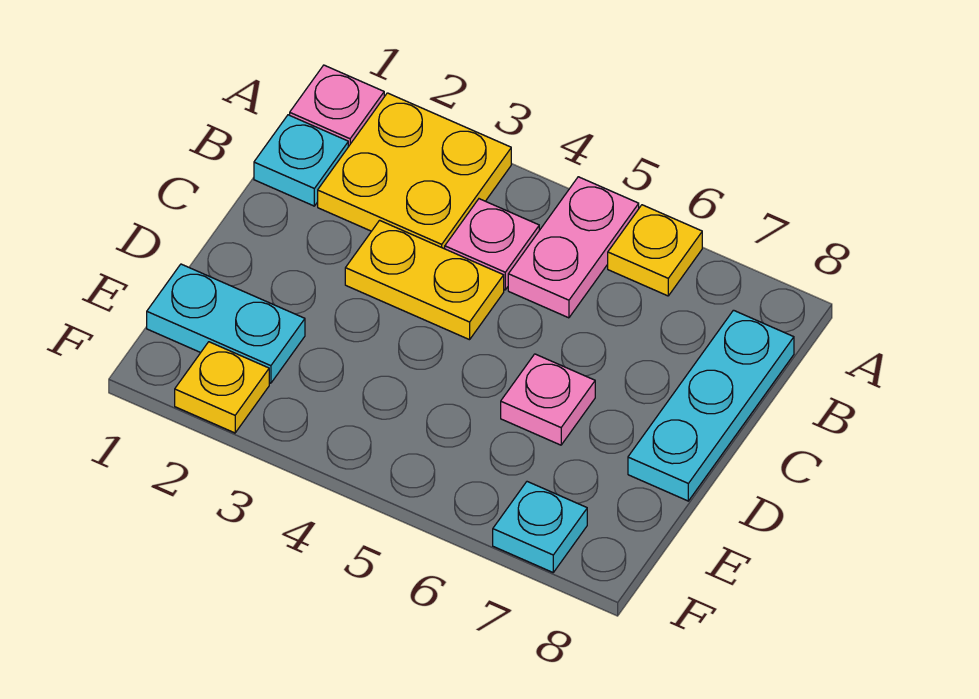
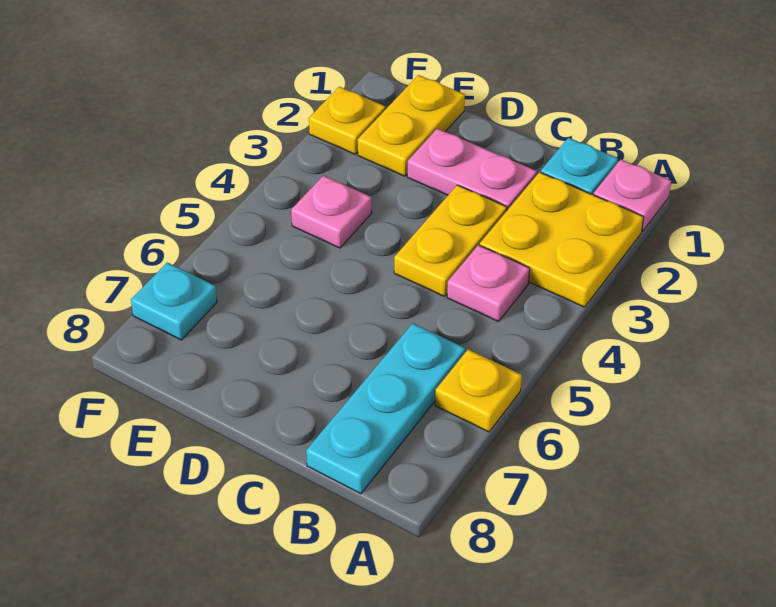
pink 1x2 plate [508,177,639,318] -> pink 1x2 plate moved to [407,129,537,210]
cyan 1x3 plate [628,310,794,501] -> cyan 1x3 plate turned to [306,323,465,494]
pink 1x1 plate [501,354,595,445] -> pink 1x1 plate moved to [291,176,372,248]
cyan 1x2 plate [147,264,305,383] -> yellow 1x2 plate [358,75,465,176]

